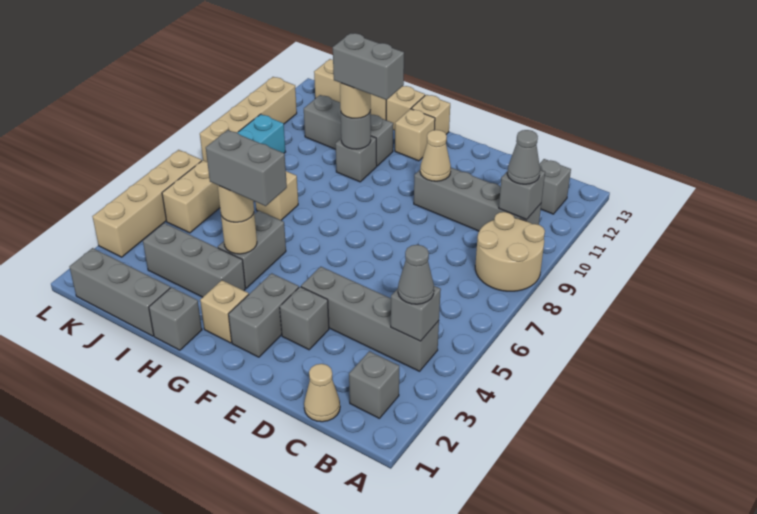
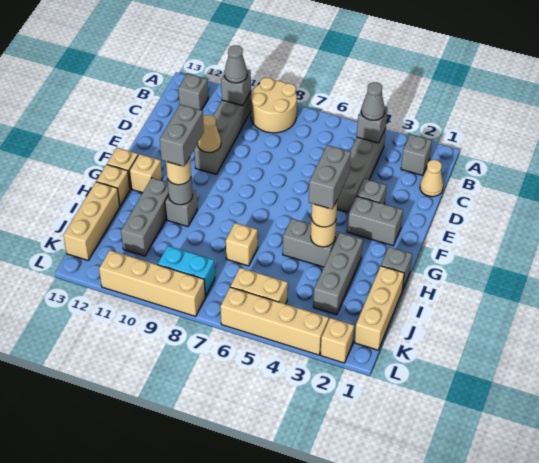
tan 1x1 brick [200,280,249,343] -> tan 1x1 brick moved to [321,318,354,363]
grey 1x3 brick [70,248,170,336] -> tan 1x3 brick [354,266,404,350]

